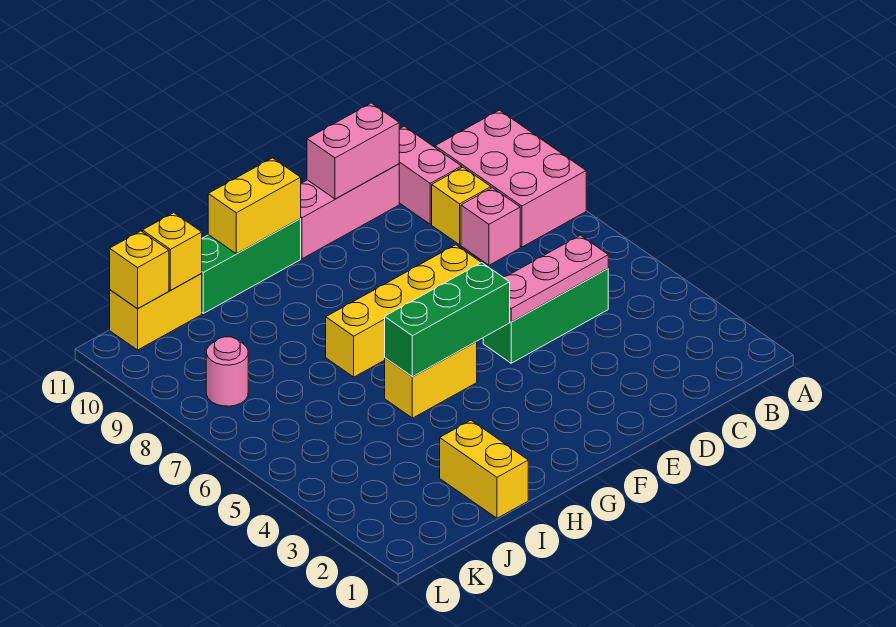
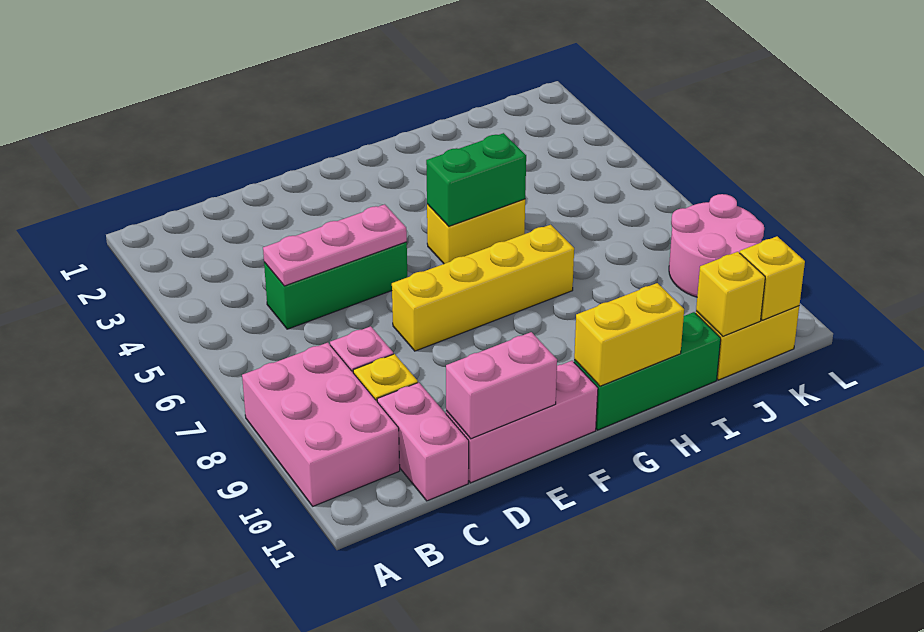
green 1x3 brick [385,262,510,377] -> green 1x2 brick [426,133,526,226]
yellow 1x2 brick [440,420,528,518] -> none
pink 1x1 round brick [206,337,248,406] -> pink 2x2 round brick [669,194,764,297]

